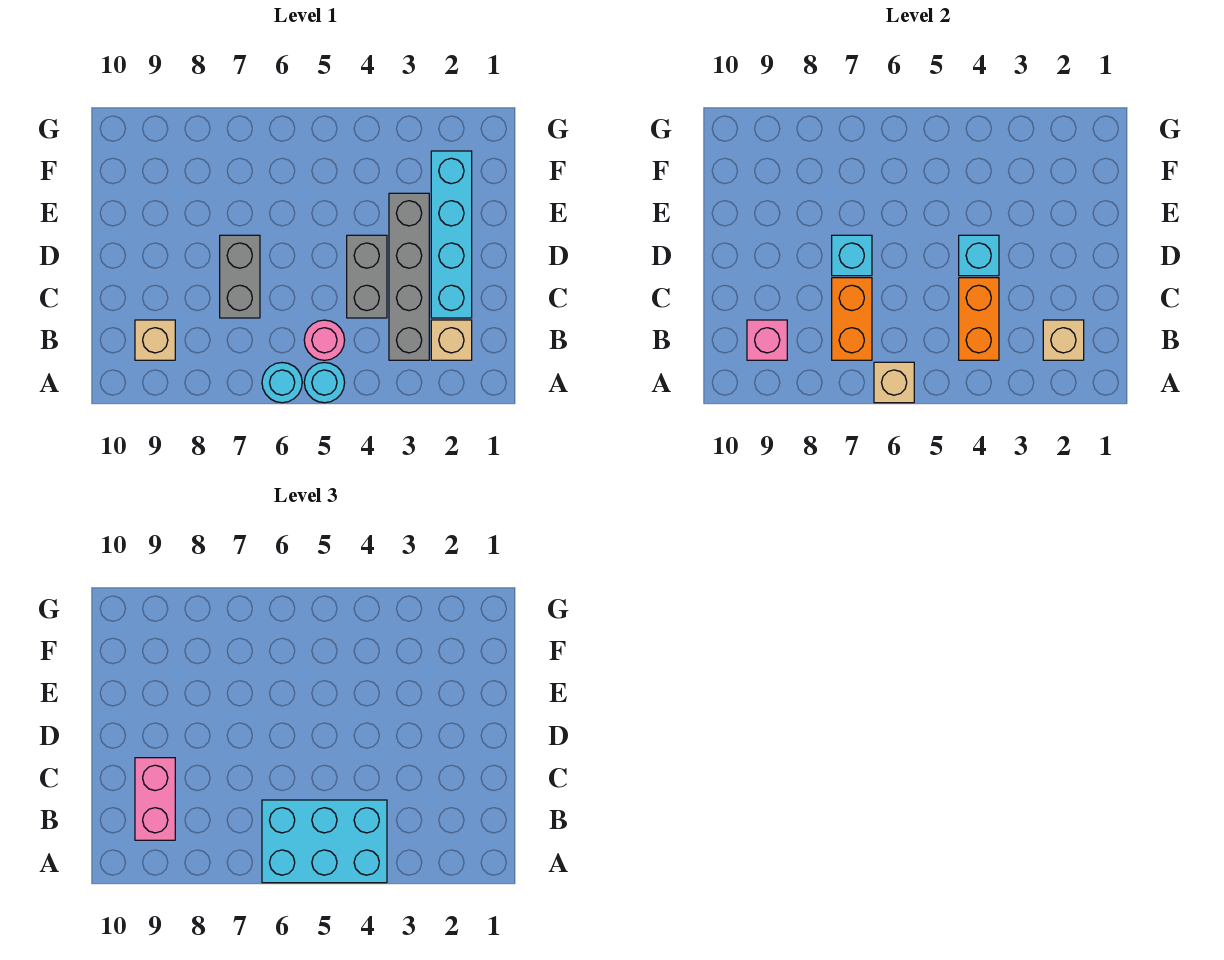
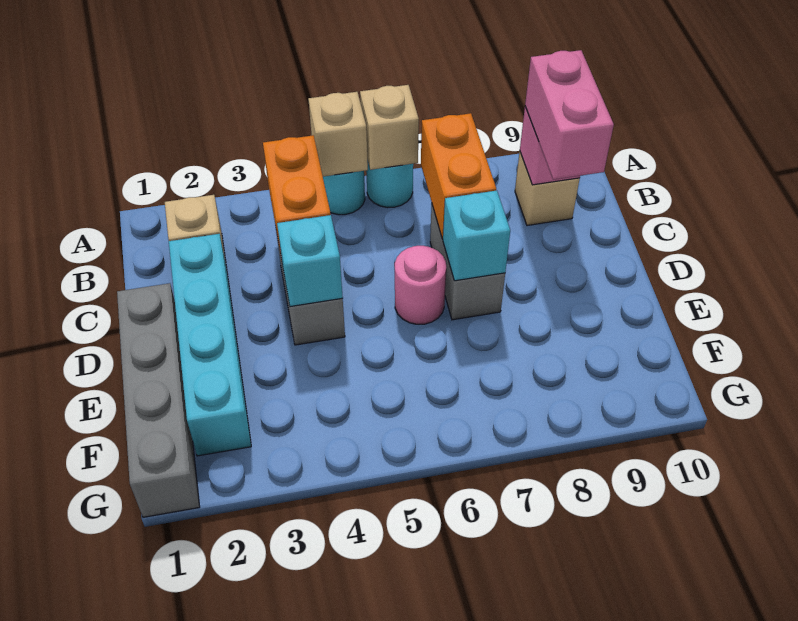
cyan 2x3 brick [262,800,387,883] -> none
tan 1x1 brick [1043,320,1084,360] -> tan 1x1 brick moved to [308,92,368,177]
grey 1x4 brick [389,193,429,360] -> grey 1x4 brick moved to [117,283,200,517]
pink 1x1 round brick [304,320,345,360] -> pink 1x1 round brick moved to [395,246,446,324]

